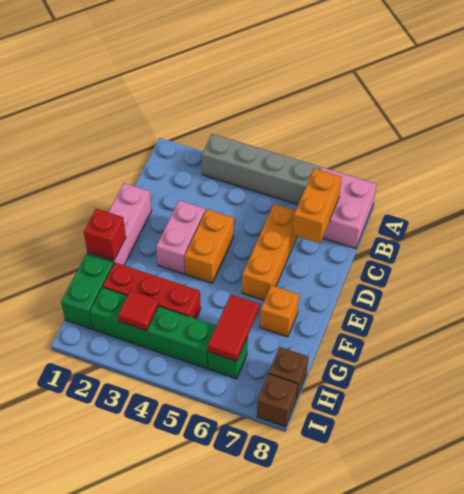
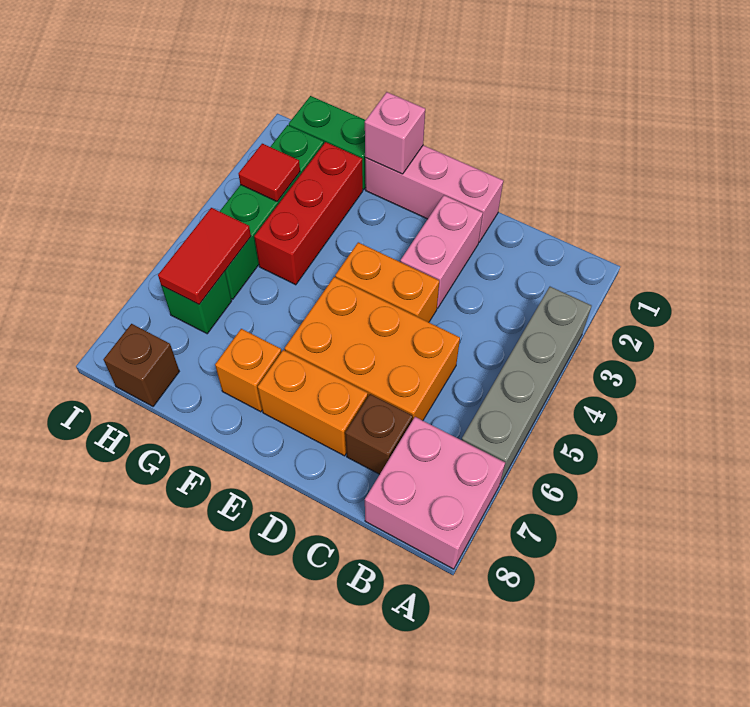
orange 1x2 brick [293,168,341,243] -> orange 1x2 brick moved to [258,350,368,456]
orange 1x3 brick [242,204,297,301] -> orange 2x3 brick [284,277,460,421]
pink 1x2 brick [156,200,205,274] -> pink 1x2 brick turned to [400,195,483,308]
red 1x1 brick [84,208,126,260] -> pink 1x1 brick [365,92,425,174]
red 1x2 tile [208,295,259,361] -> red 1x2 tile turned to [158,208,251,304]
brown 1x1 brick [257,374,298,427] -> brown 1x1 brick moved to [345,394,413,474]

